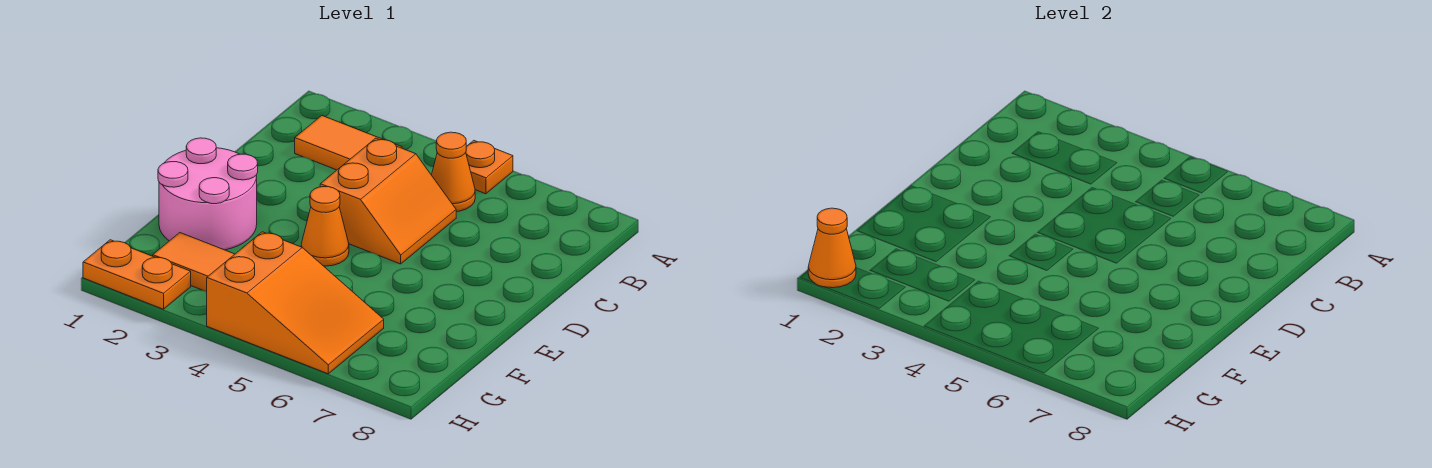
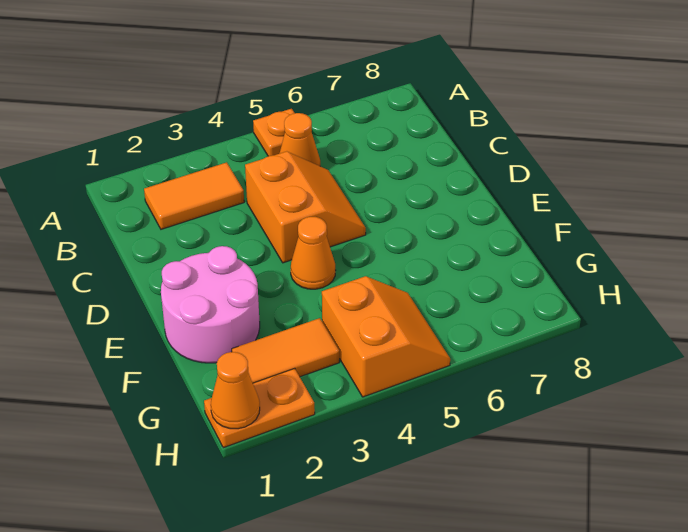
orange 2x3 slope [207,232,384,374] -> orange 2x2 slope [322,276,450,397]

